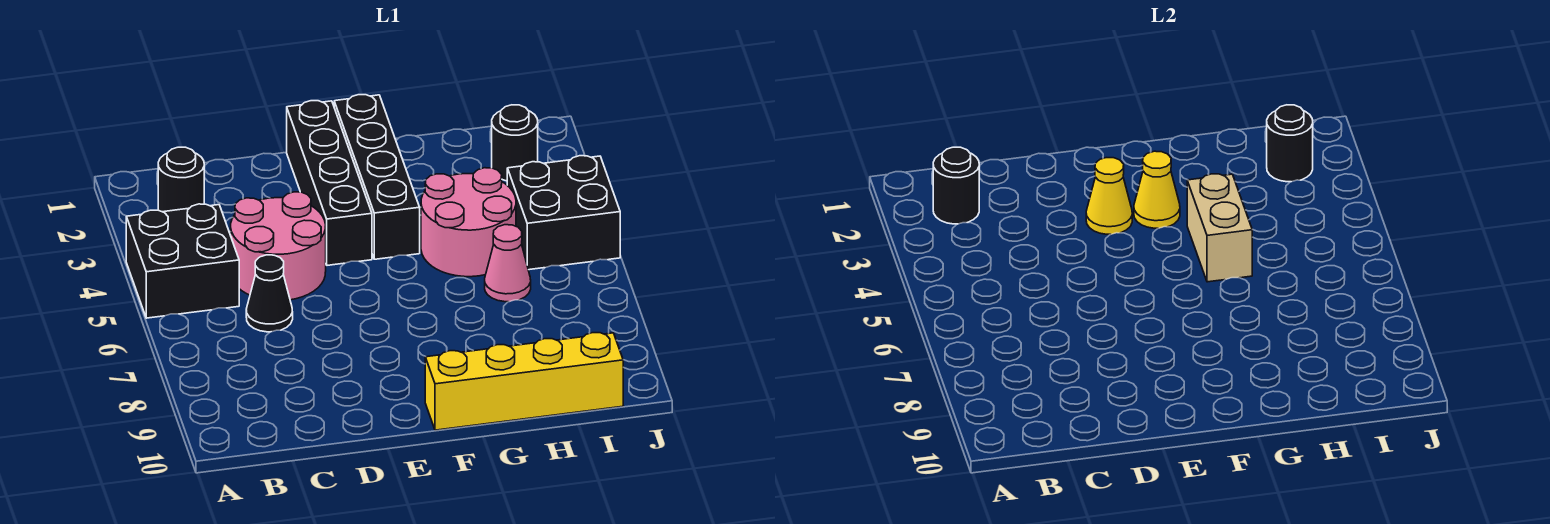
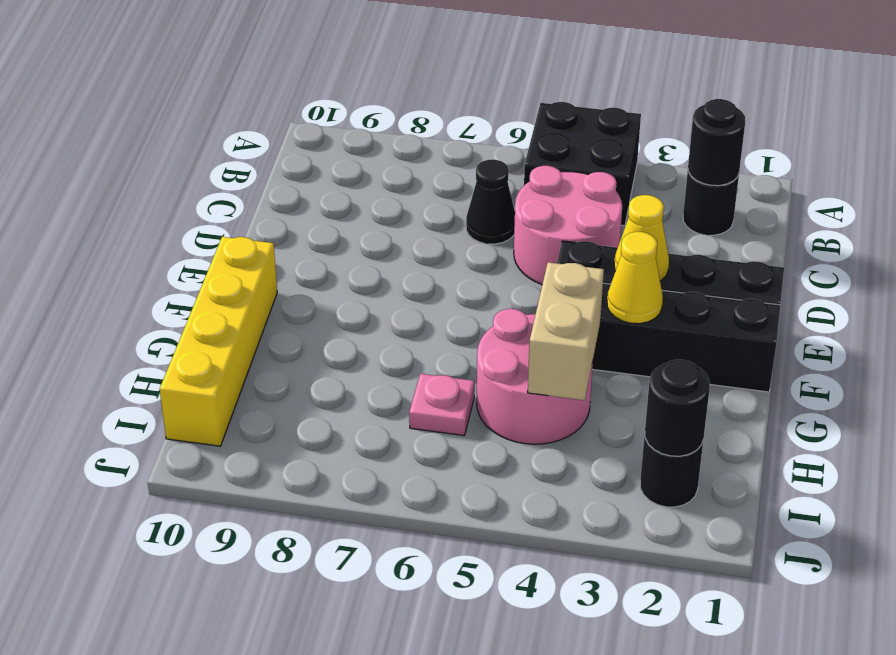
tan 1x2 brick [1187,174,1252,282] -> tan 1x2 brick turned to [528,262,604,400]
pink 1x1 cone [485,225,531,302] -> pink 1x1 plate [409,374,475,435]
black 2x2 brick [507,156,620,270] -> none

